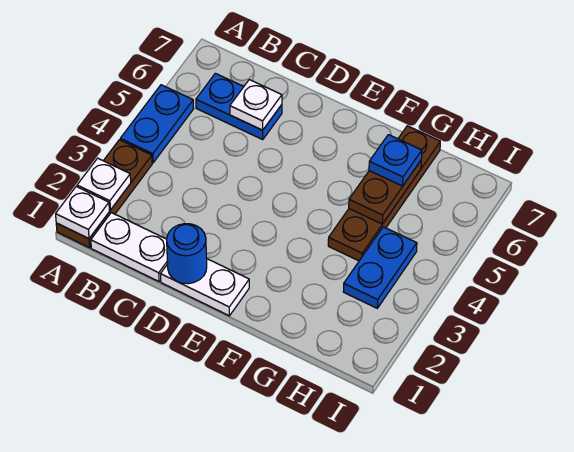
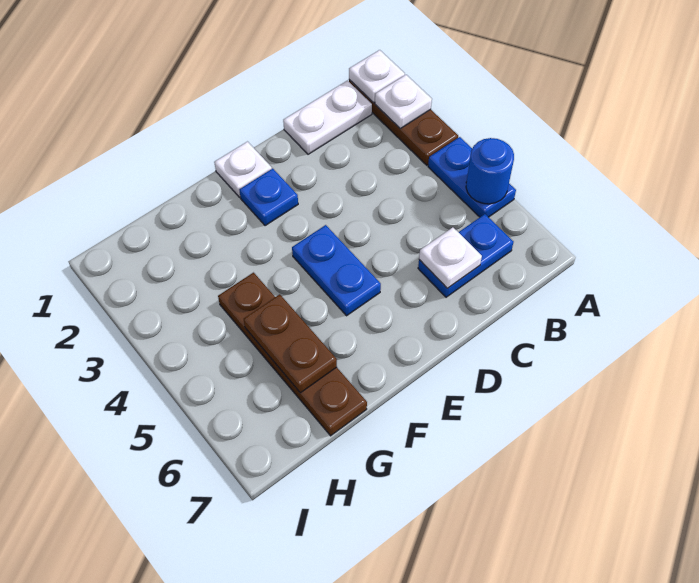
white 1x2 plate [161,259,249,316] -> white 1x1 plate [214,142,272,197]
blue 1x1 round brick [167,224,207,284] -> blue 1x1 round brick moved to [466,138,514,204]
blue 1x1 plate [369,135,422,186] -> blue 1x1 plate moved to [240,169,298,226]
blue 1x2 plate [343,227,417,308] -> blue 1x2 plate moved to [292,225,381,316]

